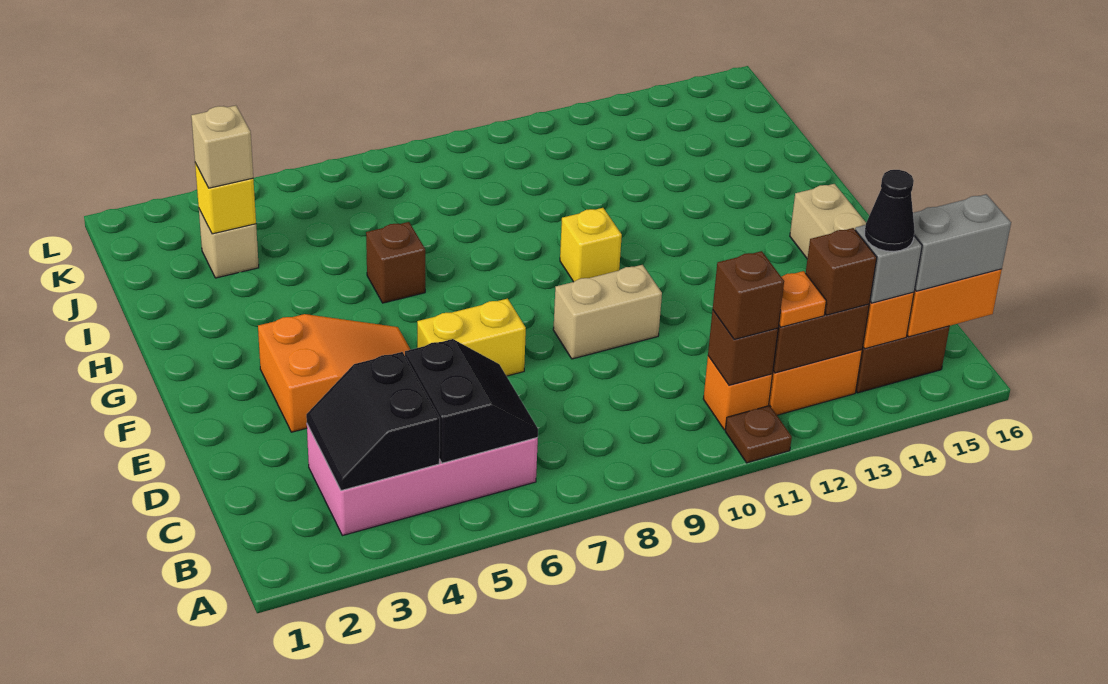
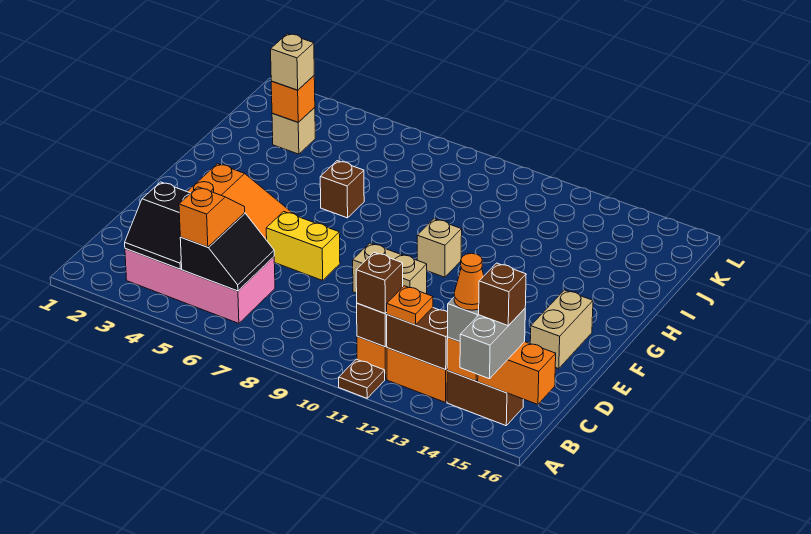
black 2x2 slope [306,352,440,491] -> black 2x2 slope turned to [125,182,190,269]
none -> orange 1x2 slope [179,187,245,247]
brown 1x1 brick [806,228,877,315] -> brown 1x1 brick moved to [479,263,526,326]
black 1x1 cone [865,170,915,252] -> orange 1x1 cone [454,253,484,310]
grey 1x2 brick [913,194,1011,291] -> grey 1x2 brick turned to [460,309,525,379]
yellow 1x1 brick [560,208,622,282] -> tan 1x1 brick [417,219,462,277]
yellow 1x1 brick [195,163,256,234] -> orange 1x1 brick [271,76,315,122]

